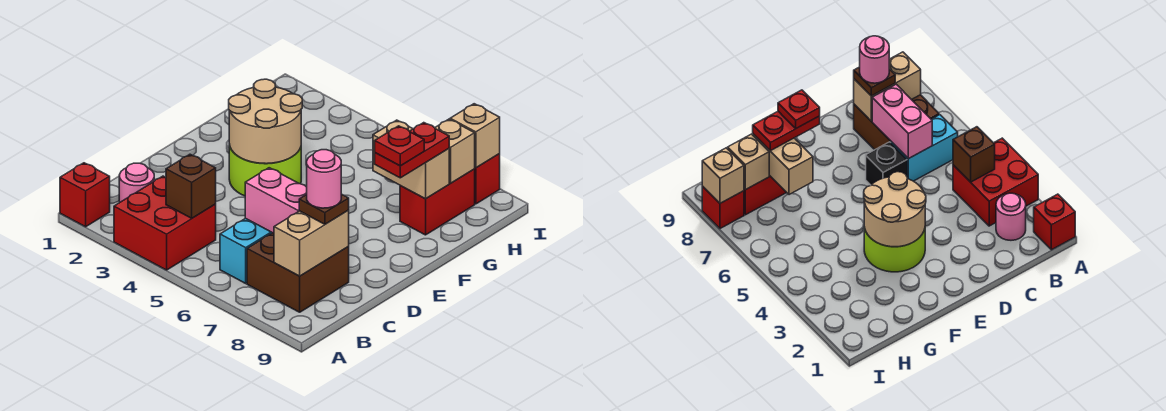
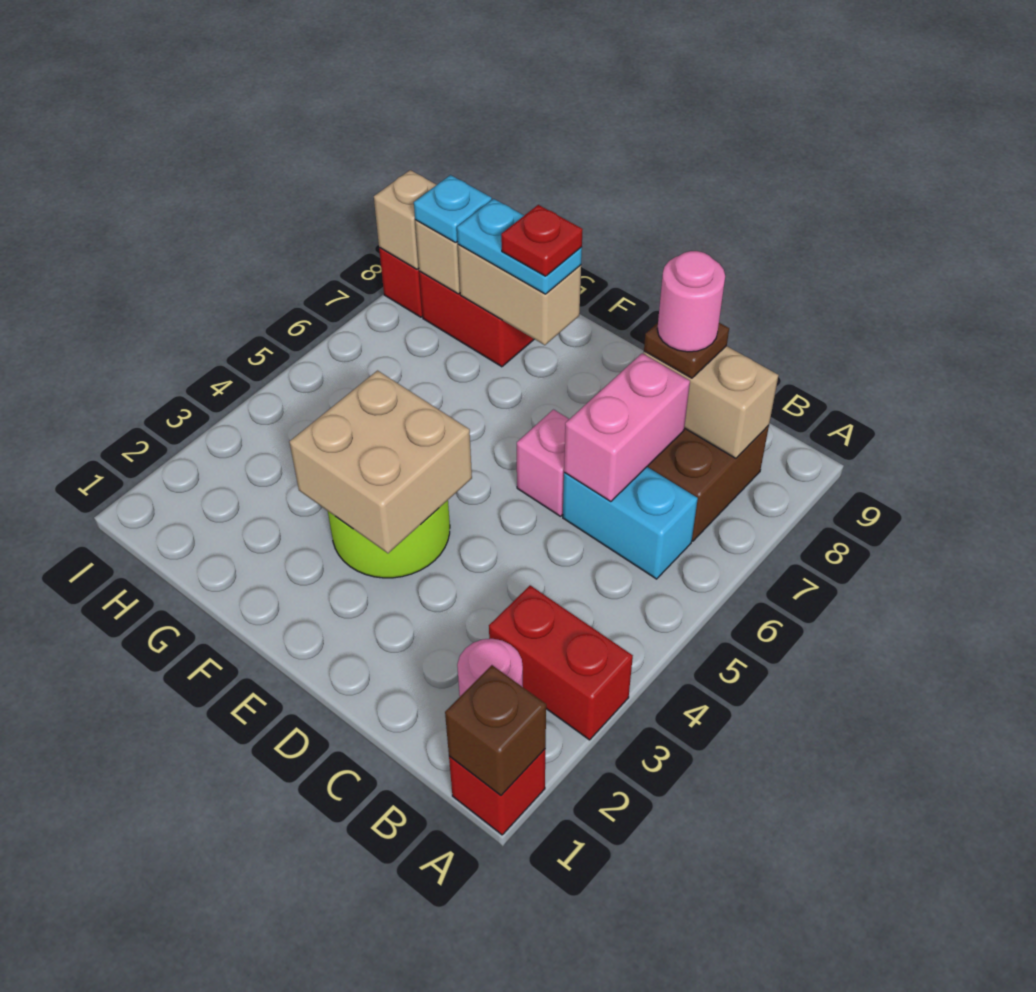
red 2x2 brick [114,176,216,270] -> red 1x2 brick [489,585,633,740]
brown 1x1 brick [166,154,216,218] -> brown 1x1 brick moved to [445,665,546,795]
black 1x1 brick [866,142,907,185] -> pink 1x1 brick [517,410,569,516]
tan 2x2 round brick [229,79,302,164] -> tan 2x2 brick [289,371,472,553]
red 1x2 plate [375,123,449,178] -> cyan 1x2 plate [457,199,582,294]
tan 1x2 brick [373,120,449,199] -> tan 1x2 brick turned to [458,244,581,345]
none -> cyan 1x1 plate [414,175,492,243]

